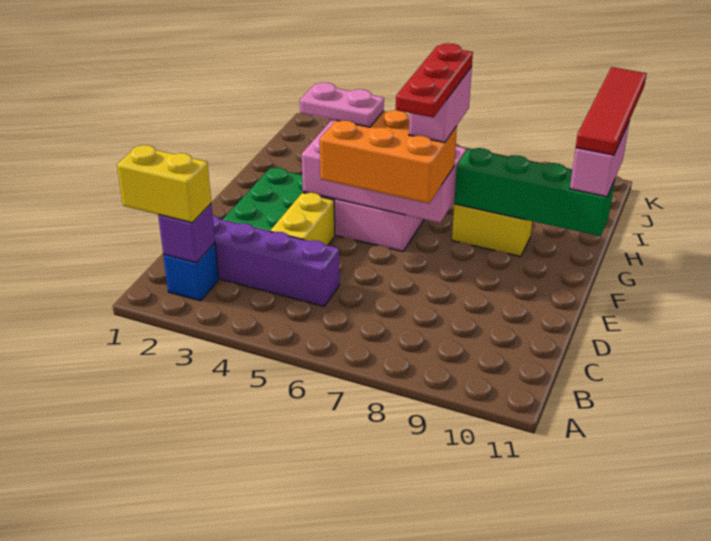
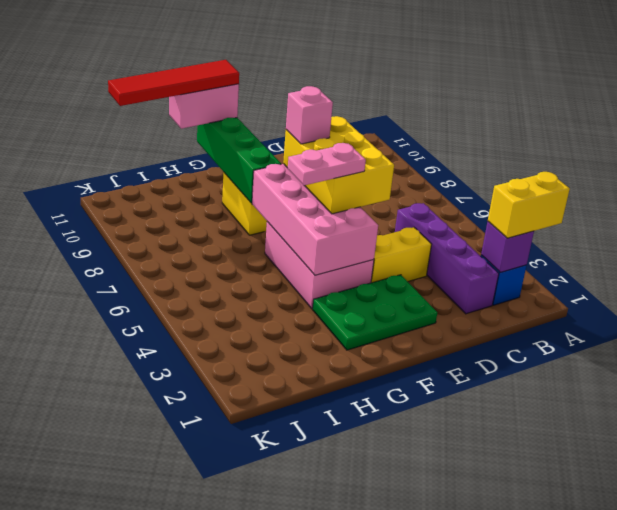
yellow 1x2 brick [117,145,211,223] -> yellow 1x2 brick turned to [488,172,570,238]
orange 2x3 brick [320,110,457,203] -> yellow 2x3 brick [283,116,394,214]
red 1x3 plate [396,43,473,118] -> none
pink 1x2 plate [300,82,384,127] -> pink 1x2 plate turned to [288,143,366,185]
pink 1x2 brick [409,67,472,143] -> pink 1x1 brick [286,86,333,144]

